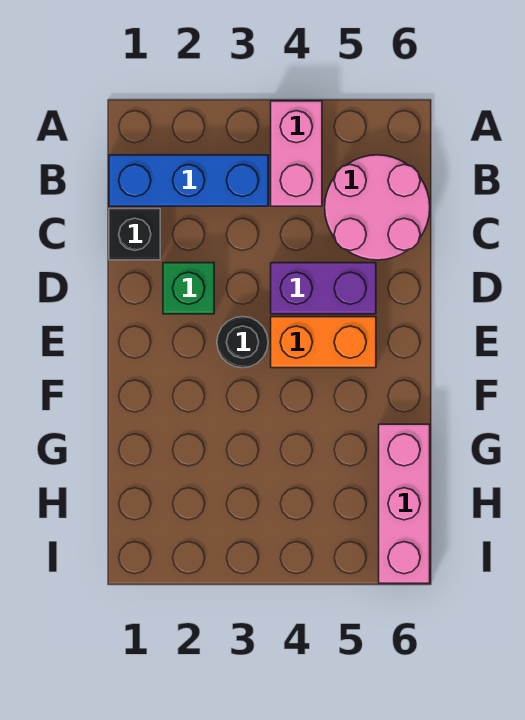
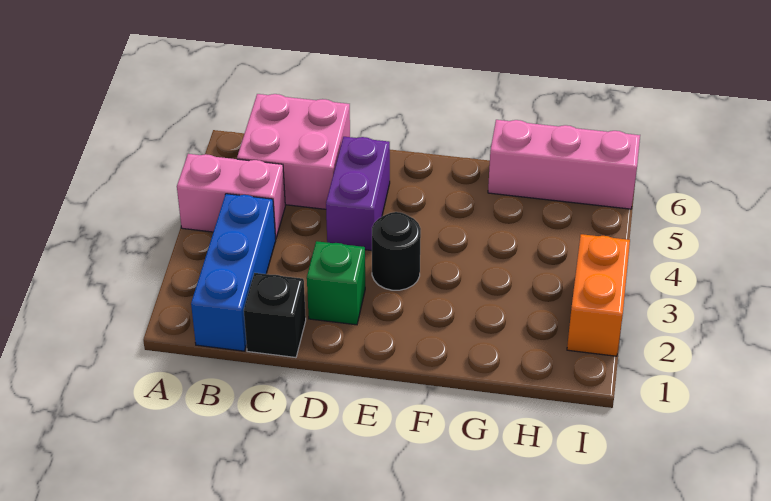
pink 2x2 round brick [325,155,430,260] -> pink 2x2 brick [237,94,350,209]
orange 1x2 brick [271,317,376,368] -> orange 1x2 brick moved to [567,234,630,356]

